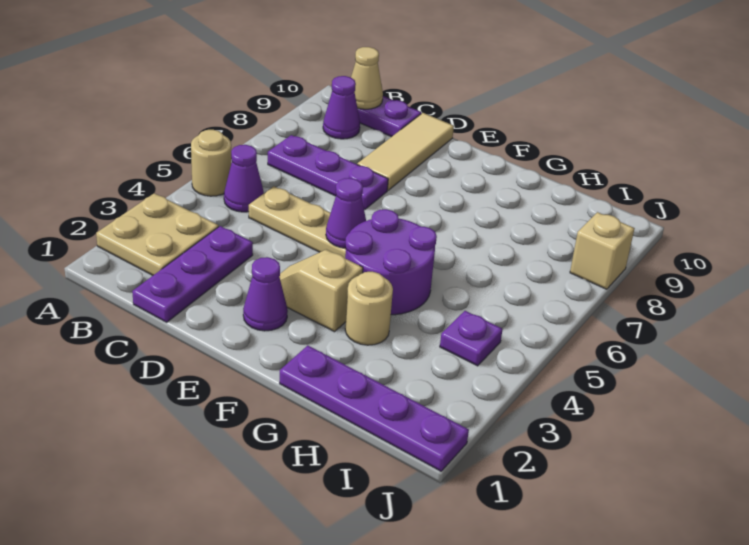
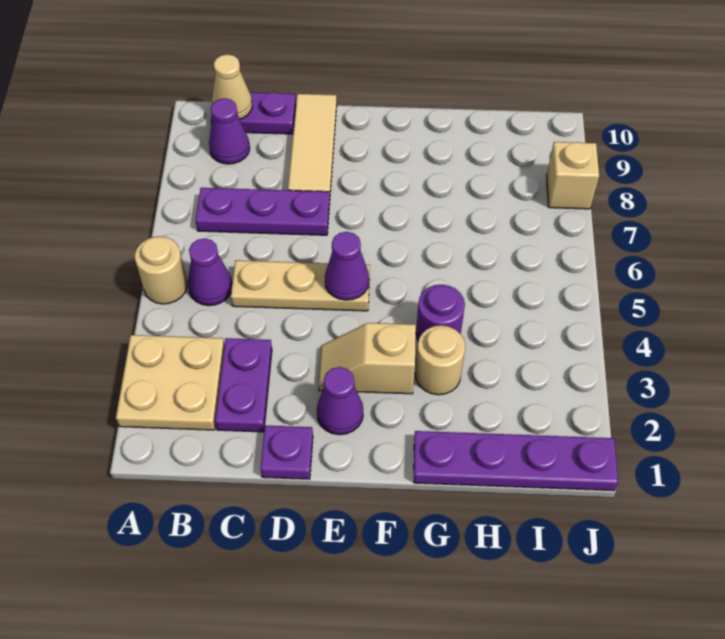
purple 1x3 plate [132,226,253,322] -> purple 1x2 plate [215,338,272,432]
purple 2x2 round brick [345,209,437,315] -> purple 1x1 round brick [416,285,465,341]
purple 1x1 plate [440,311,503,366] -> purple 1x1 plate moved to [261,425,313,479]

